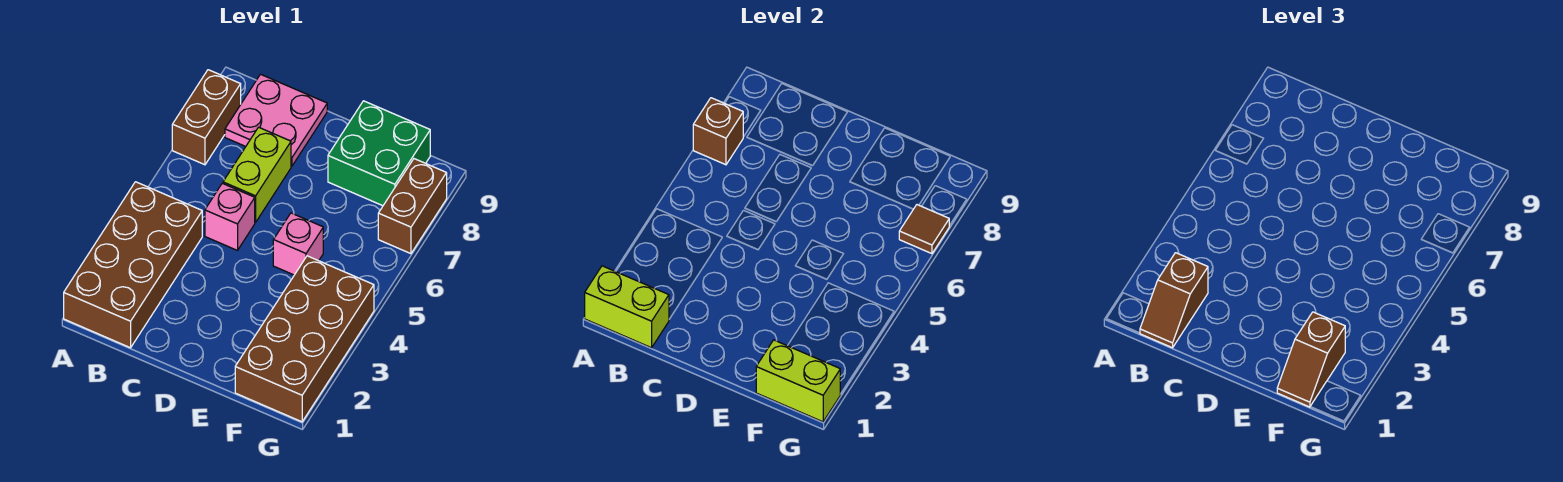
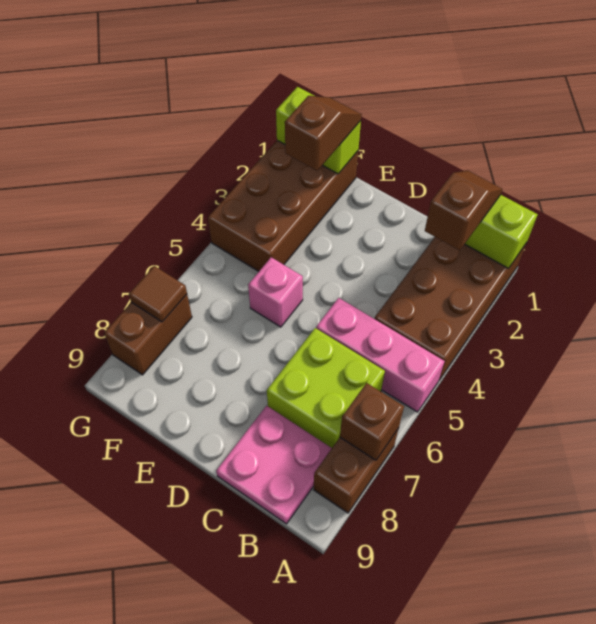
pink 1x1 brick [205,183,255,250] -> pink 1x3 brick [316,298,445,412]
lime 1x2 brick [223,127,291,222] -> lime 2x2 brick [267,328,385,448]
green 2x2 brick [328,101,430,206] -> none

